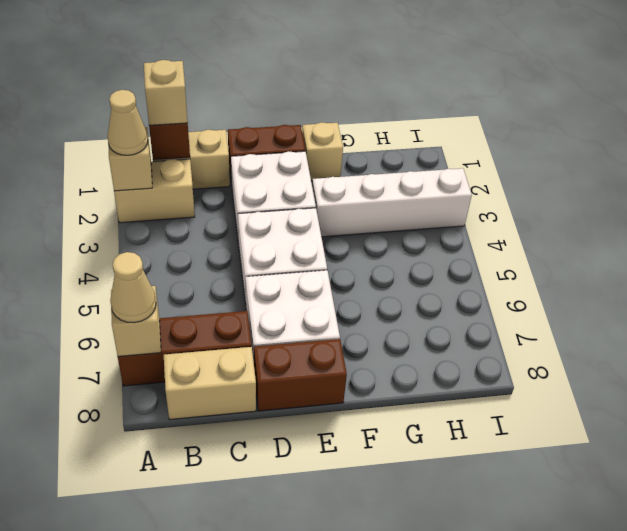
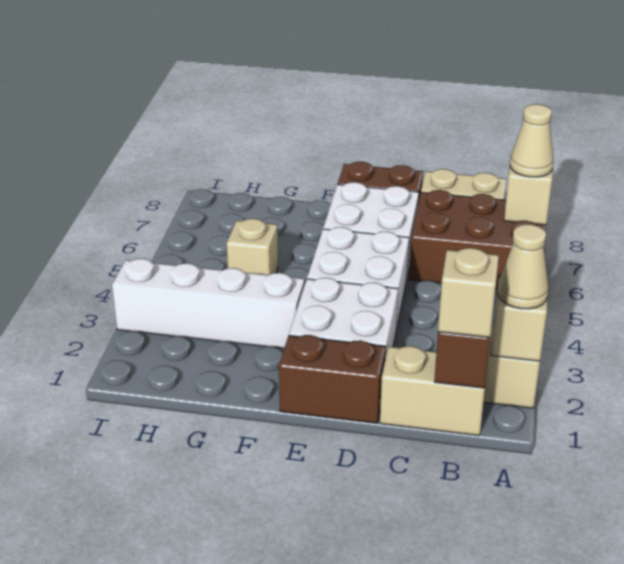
brown 1x3 brick [118,311,252,386] -> brown 2x3 brick [409,190,546,289]
tan 1x1 brick [302,122,343,181] -> tan 1x1 brick moved to [227,219,278,275]

